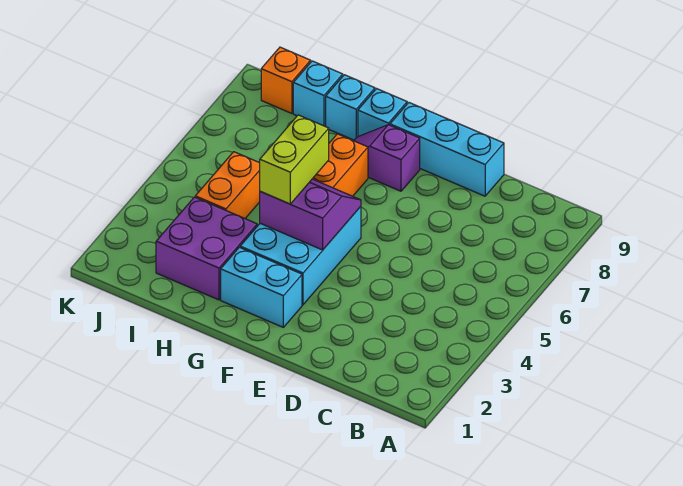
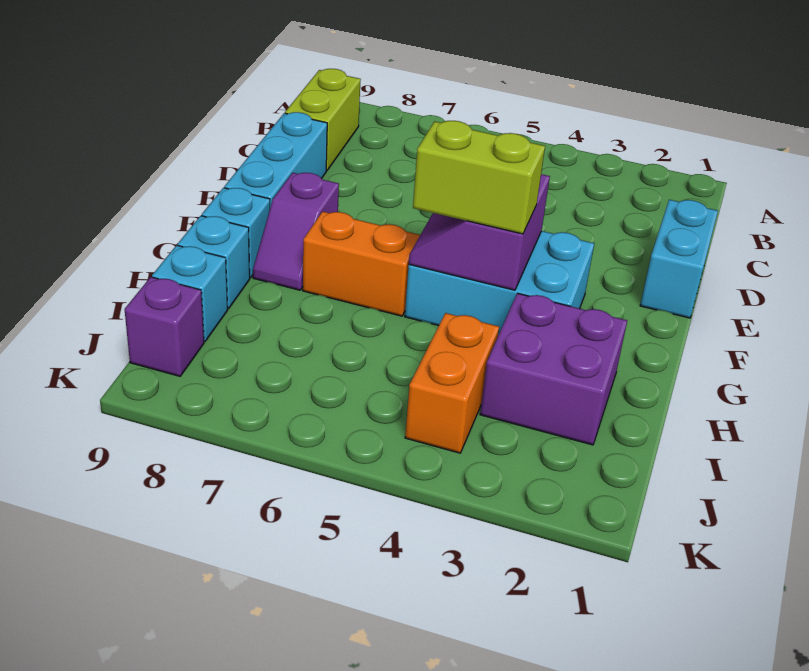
none -> lime 1x2 brick [285,69,361,171]
cyan 1x2 brick [221,247,302,327] -> cyan 1x2 brick moved to [640,200,718,318]
orange 1x2 brick [195,152,260,218] -> orange 1x2 brick turned to [405,313,499,453]
orange 1x1 brick [261,47,311,113] -> purple 1x1 brick [125,277,204,376]

